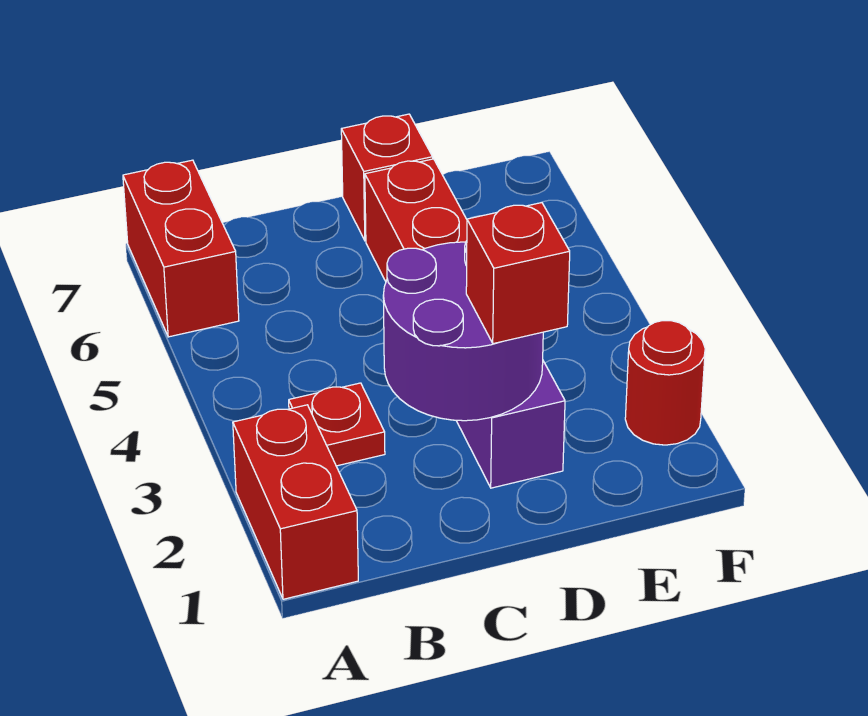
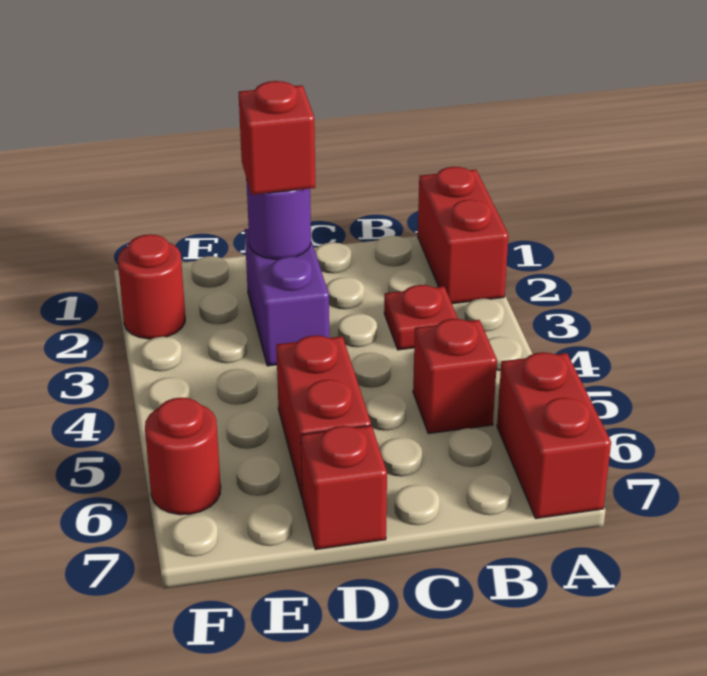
none -> red 1x1 brick [413,319,497,434]
purple 2x2 round brick [383,241,543,421] -> purple 1x1 round brick [246,179,311,259]
none -> red 1x1 round brick [145,397,221,515]

